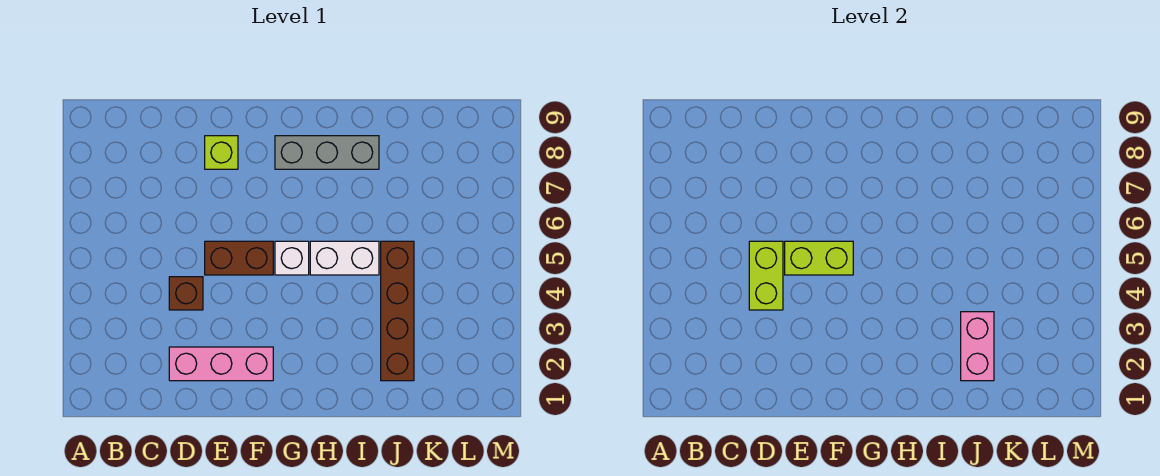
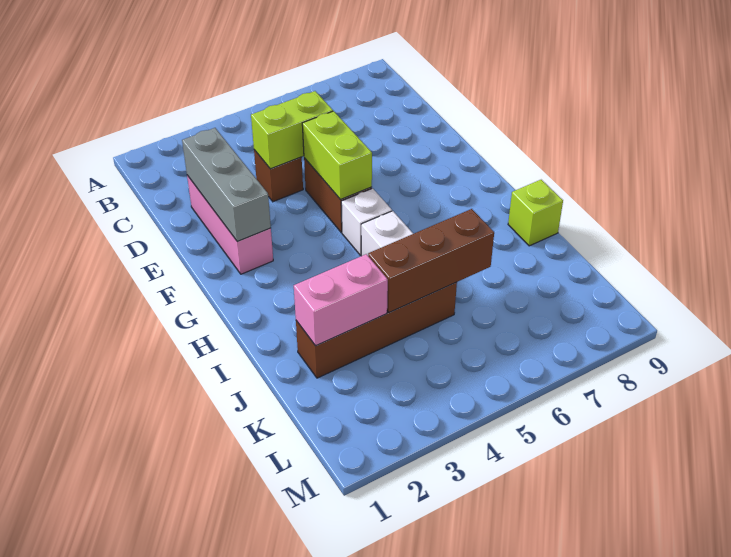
lime 1x1 brick [205,136,238,169] -> lime 1x1 brick moved to [508,180,563,246]
grey 1x3 brick [275,136,379,169] -> grey 1x3 brick moved to [182,128,271,242]
none -> brown 1x3 brick [368,209,494,313]

